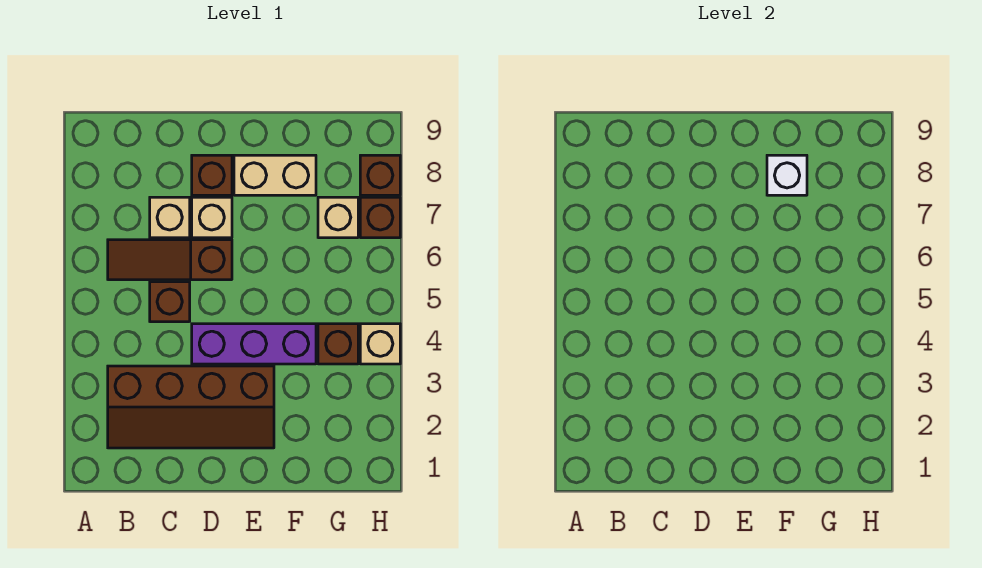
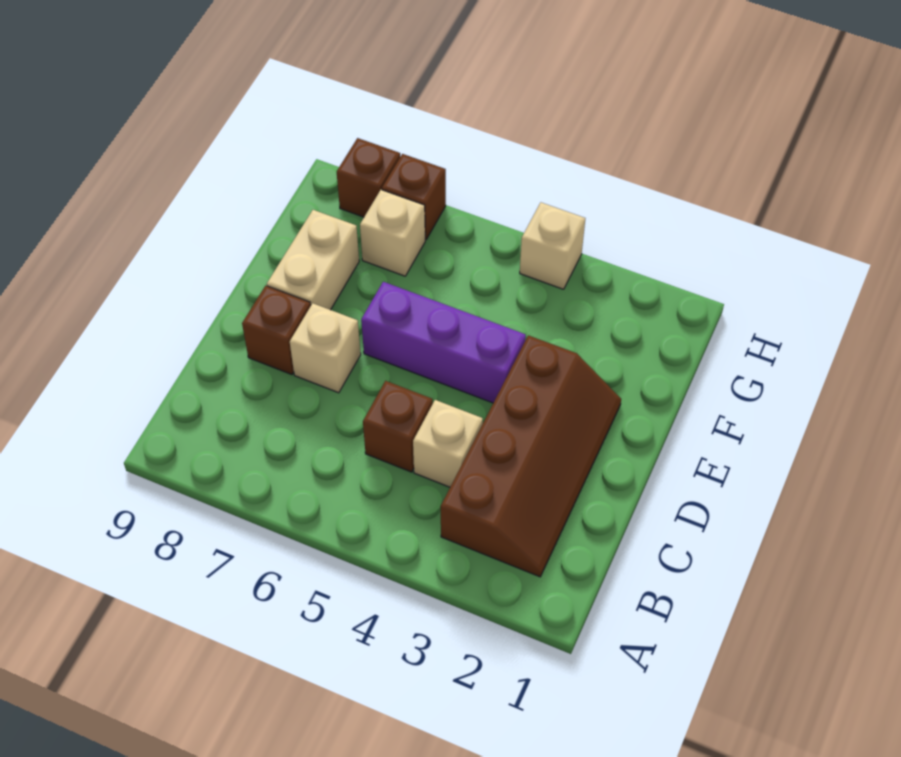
brown 1x3 slope [108,240,232,280] -> none
tan 1x1 brick [150,197,190,238] -> tan 1x1 brick moved to [413,400,483,487]
purple 1x3 brick [192,324,316,364] -> purple 1x3 brick turned to [361,282,526,403]
white 1x1 brick [767,155,807,195] -> none
brown 1x1 brick [318,324,358,364] -> none

